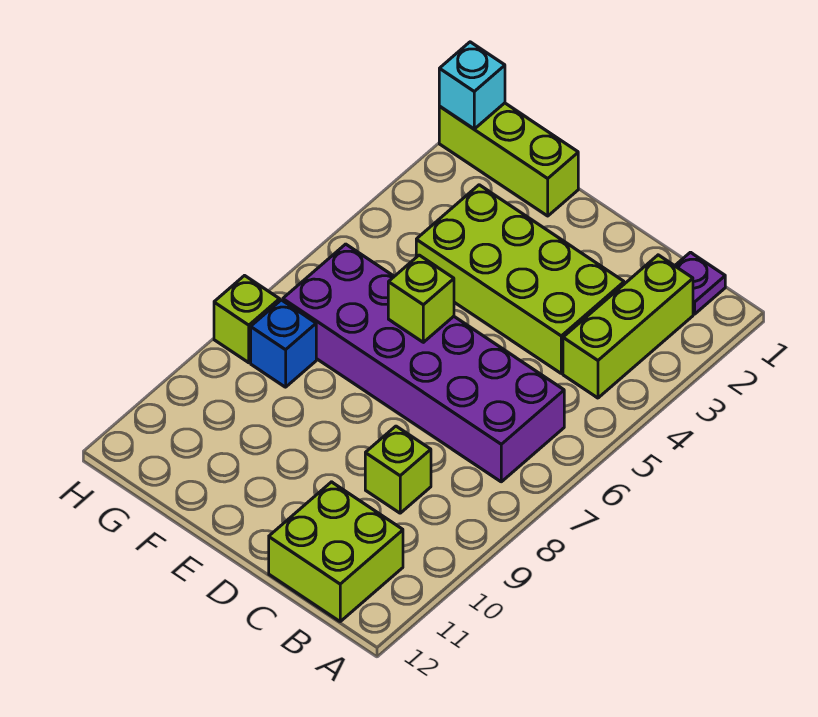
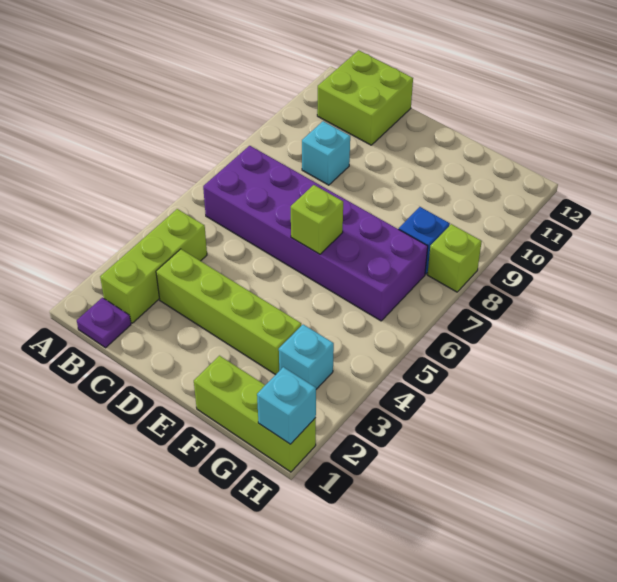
lime 2x4 brick [416,185,624,373] -> lime 1x4 brick [156,249,301,375]
lime 1x1 brick [365,426,431,513] -> cyan 1x1 brick [302,121,350,185]
none -> cyan 1x1 brick [279,325,334,389]

